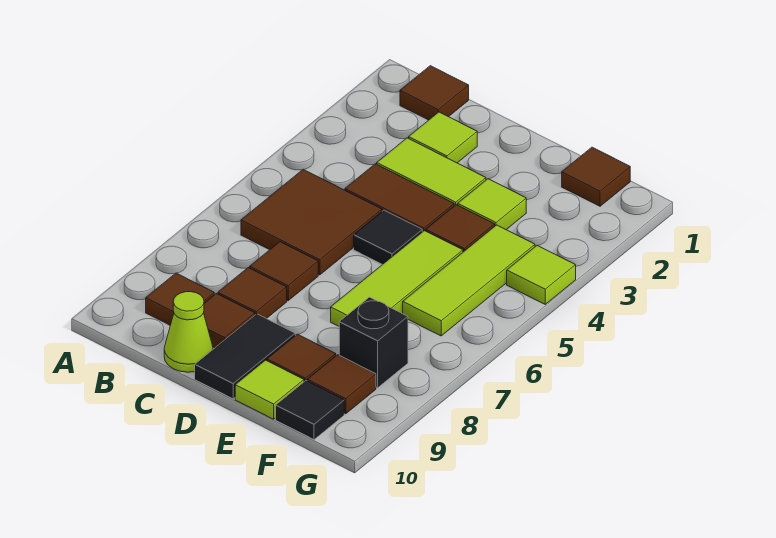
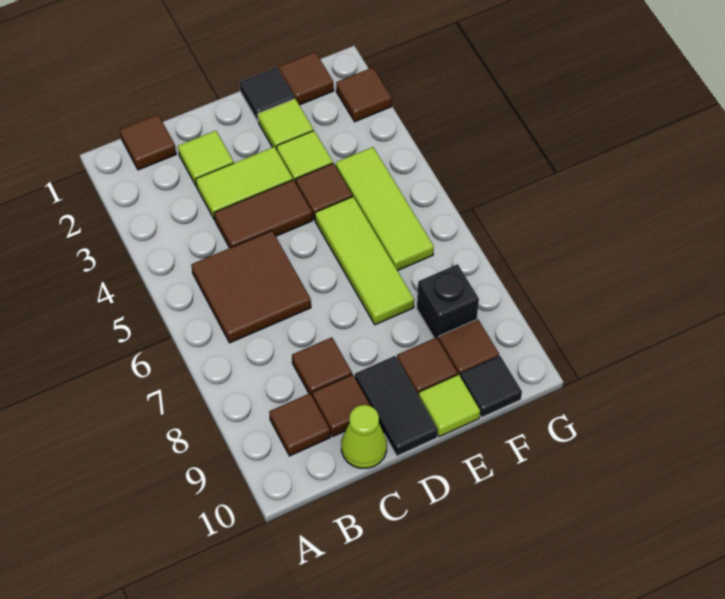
brown 1x1 tile [250,242,318,301] -> brown 1x1 tile moved to [336,67,392,122]
black 1x1 tile [354,210,422,265] -> black 1x1 tile moved to [240,67,294,121]
lime 1x1 tile [507,246,576,304] -> lime 1x1 tile moved to [258,99,313,150]

